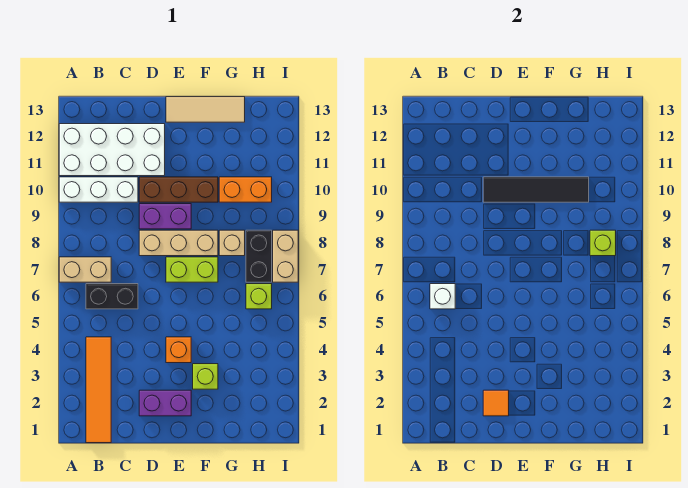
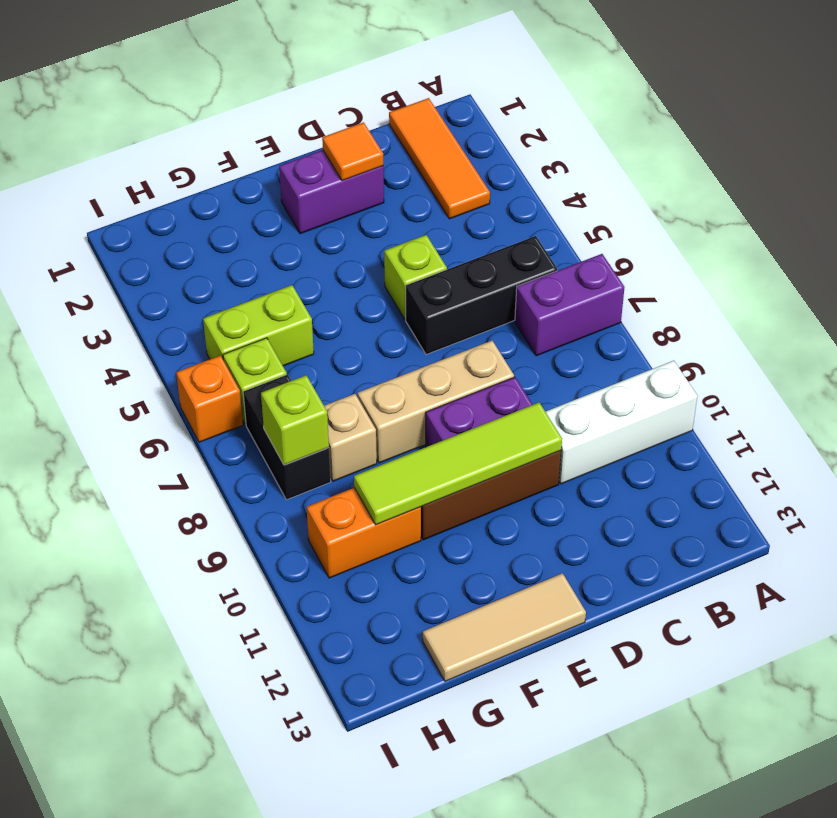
tan 1x2 brick [59,257,111,282] -> purple 1x2 brick [515,254,624,356]
white 2x4 brick [59,124,165,176] -> none
orange 1x4 tile [86,337,111,443] -> orange 1x3 tile [389,98,490,219]
black 1x2 brick [86,284,138,309] -> black 1x3 brick [406,236,557,355]
white 1x1 brick [430,284,455,309] -> none
black 1x4 tile [483,177,589,202] -> lime 1x4 tile [354,403,562,525]
orange 1x1 brick [166,337,191,363] -> orange 1x1 brick moved to [176,355,243,442]
lime 1x2 brick [166,257,218,282] -> lime 1x2 brick moved to [203,285,314,366]
lime 1x1 brick [193,364,218,389] -> lime 1x1 brick moved to [384,235,447,319]
tan 1x2 brick [273,230,298,282] -> none

